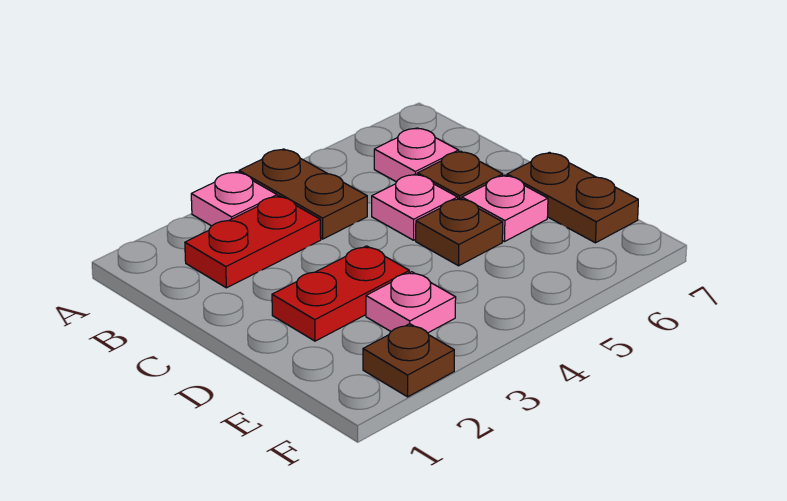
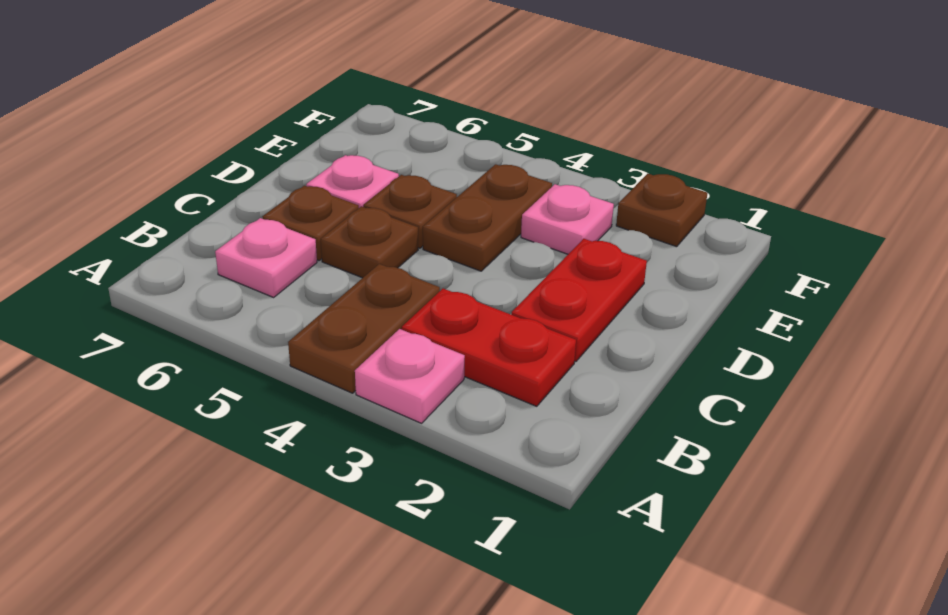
pink 1x1 plate [372,174,458,240] -> brown 1x1 plate [321,206,418,278]
red 1x2 plate [272,246,409,341] -> red 1x2 plate turned to [511,239,647,362]
brown 1x2 plate [507,152,638,243] -> brown 1x2 plate moved to [423,164,552,271]

